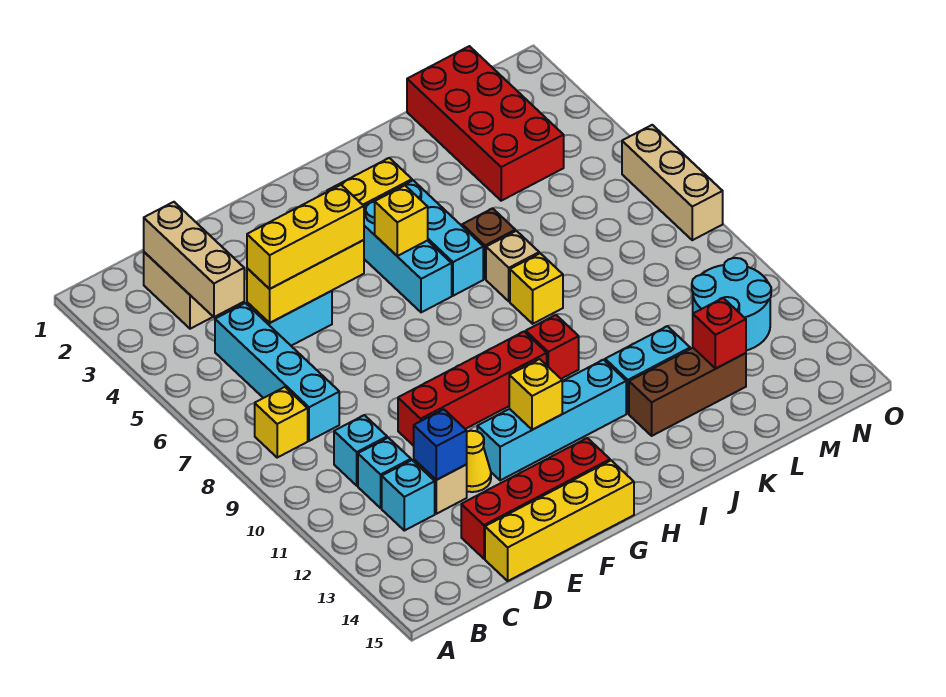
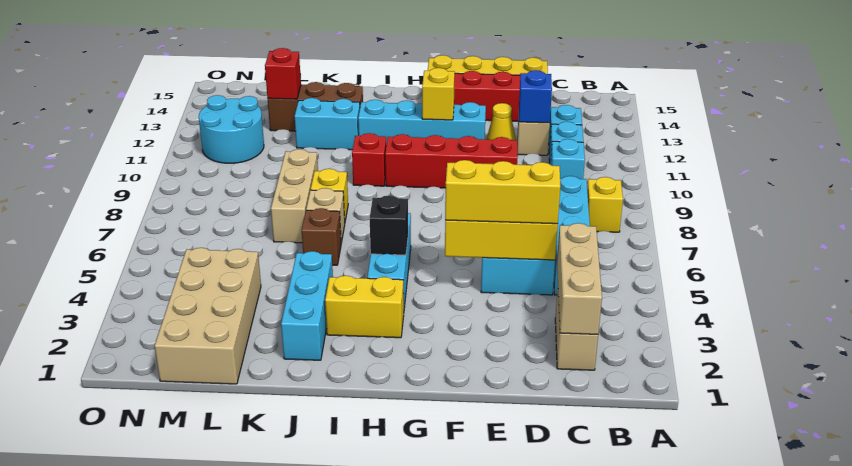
yellow 1x1 brick [375,185,428,256] -> black 1x1 brick [370,195,408,255]
cyan 1x3 brick [383,180,483,296] -> cyan 1x3 brick moved to [281,251,333,360]
red 2x4 brick [407,46,564,201] -> tan 2x4 brick [155,248,261,384]
tan 1x3 brick [622,125,723,240] -> tan 1x3 brick moved to [271,149,318,243]

